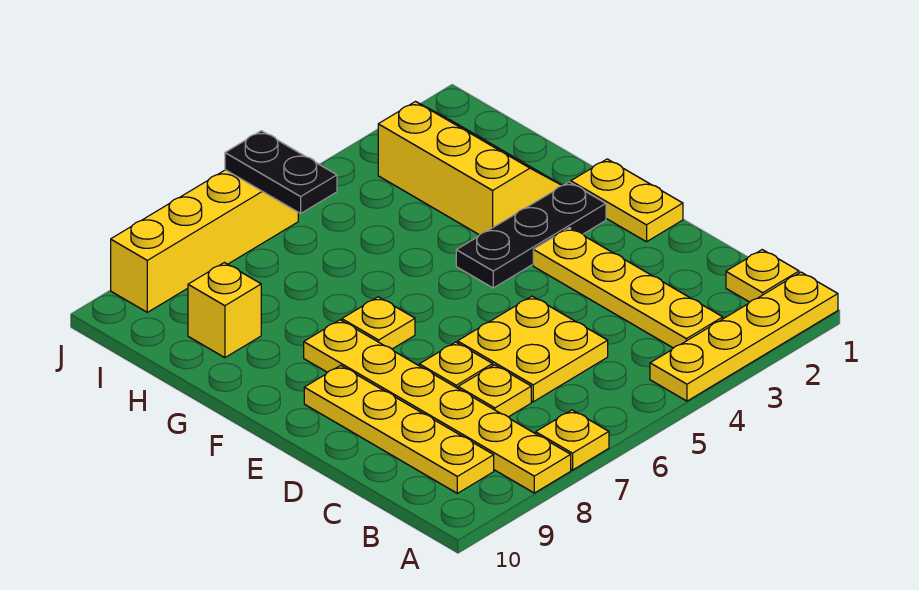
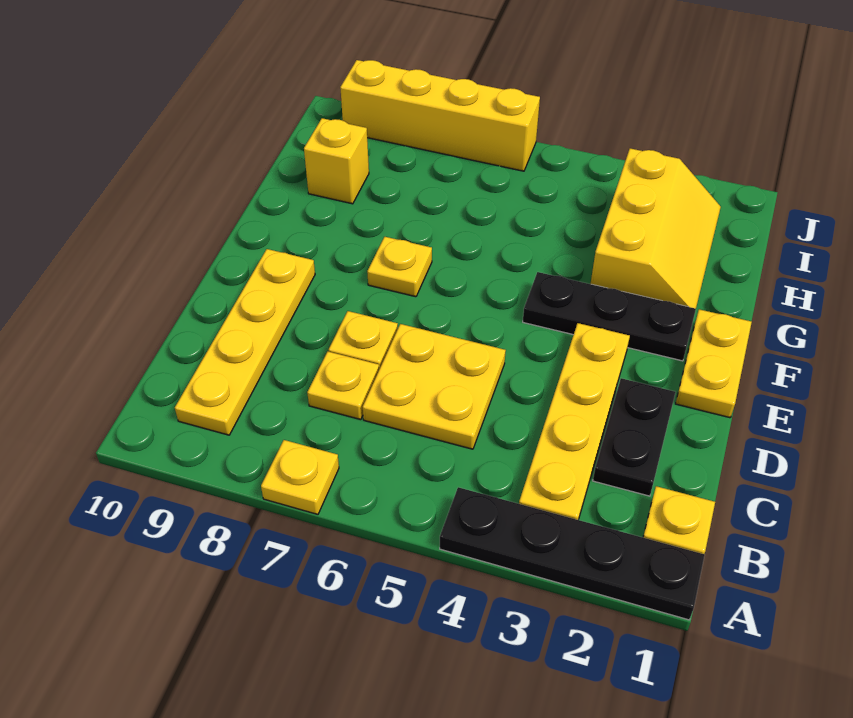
yellow 1x4 plate [650,272,838,401] -> black 1x4 plate [440,487,705,620]
yellow 1x6 plate [304,320,571,493] -> none
black 1x2 plate [225,131,337,213] -> black 1x2 plate moved to [593,378,676,496]

